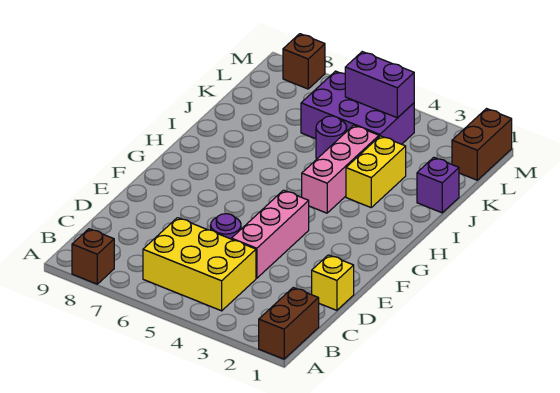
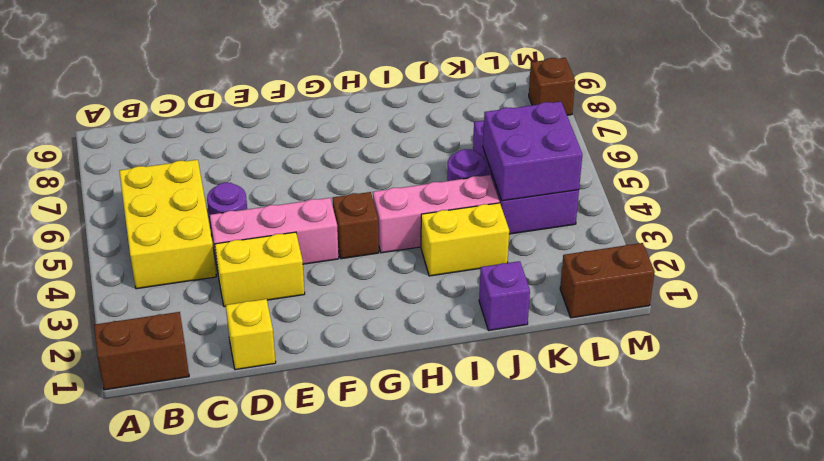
brown 1x1 brick [72,229,114,284] -> brown 1x1 brick moved to [332,192,379,259]
none -> yellow 1x2 brick [215,232,305,307]
purple 1x2 brick [345,52,414,118] -> purple 2x2 brick [483,102,582,201]

